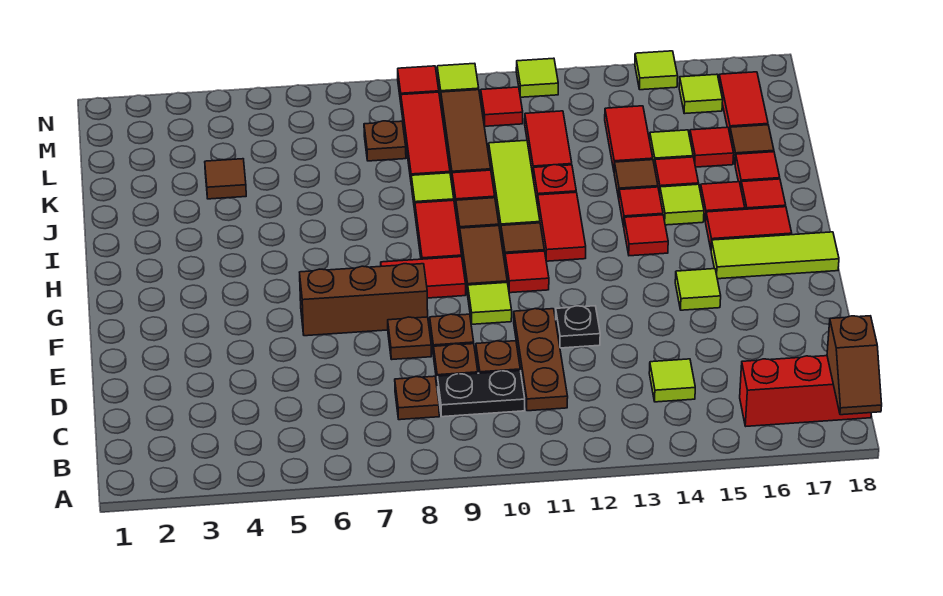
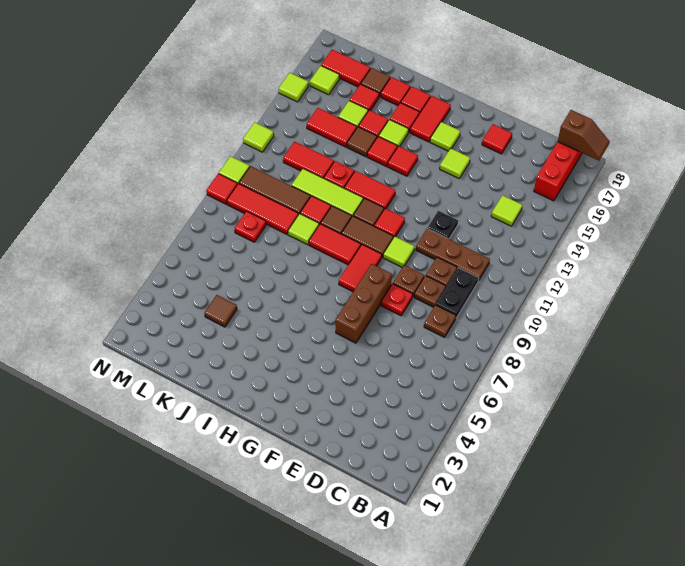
brown 1x1 plate [388,317,431,359] -> red 1x1 plate [381,284,413,316]
lime 1x3 tile [711,232,839,279] -> lime 1x1 tile [430,122,460,151]
brown 1x1 plate [364,121,406,161] -> red 1x1 plate [235,211,266,242]
red 1x1 tile [481,87,523,126] -> red 1x1 tile moved to [482,124,512,154]

